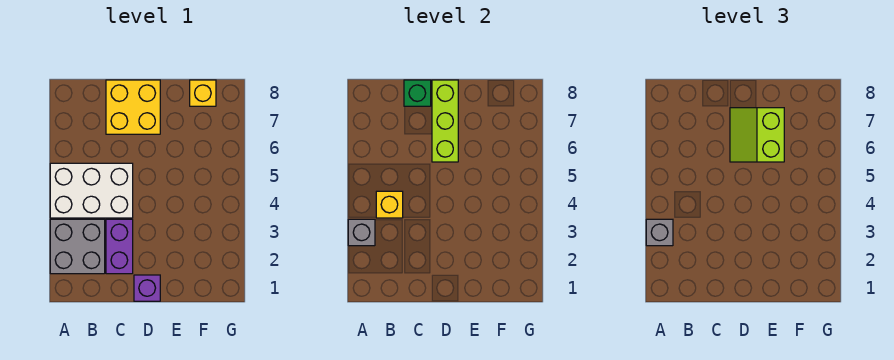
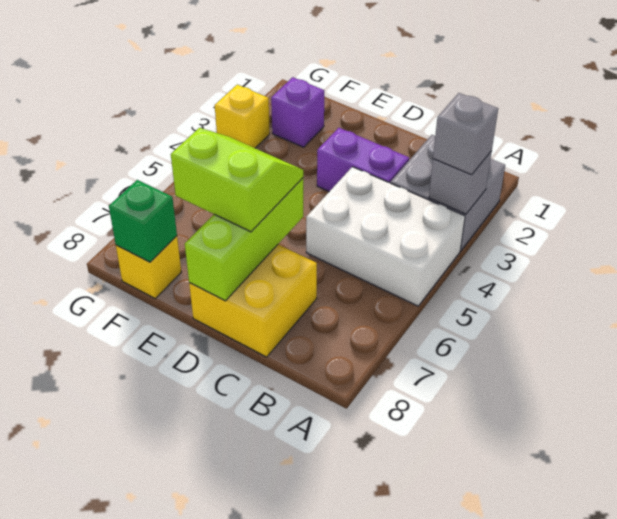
yellow 1x1 brick [376,191,403,218] -> yellow 1x1 brick moved to [215,85,270,148]
purple 1x2 brick [106,219,133,274] -> purple 1x2 brick turned to [317,128,409,192]
green 1x1 brick [404,80,431,106] -> green 1x1 brick moved to [109,180,177,262]
purple 1x1 brick [134,275,160,301] -> purple 1x1 brick moved to [271,77,324,147]
lime 2x2 slope [730,108,784,162] -> lime 2x2 slope turned to [171,128,303,232]

